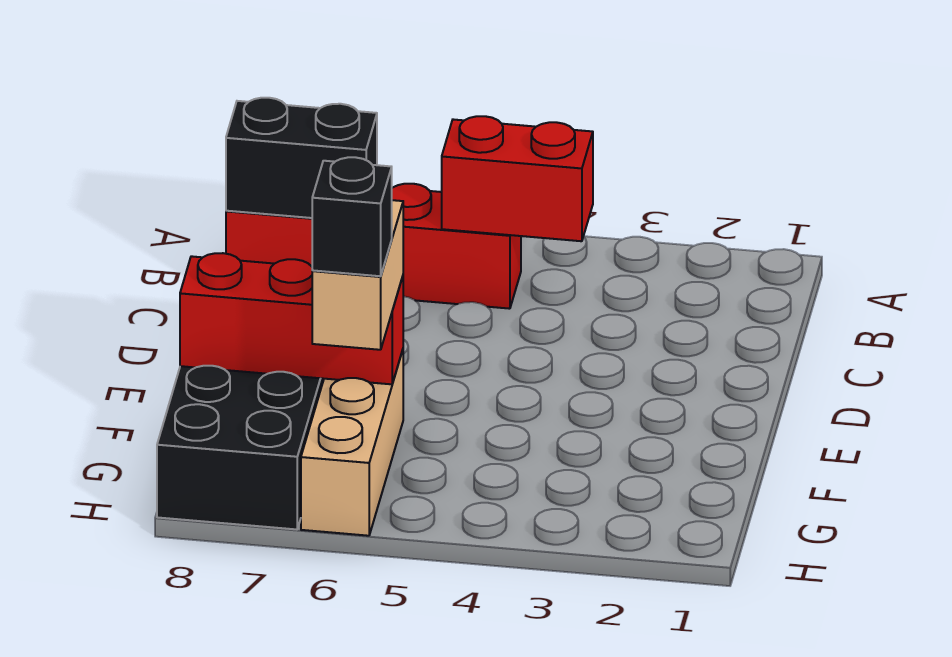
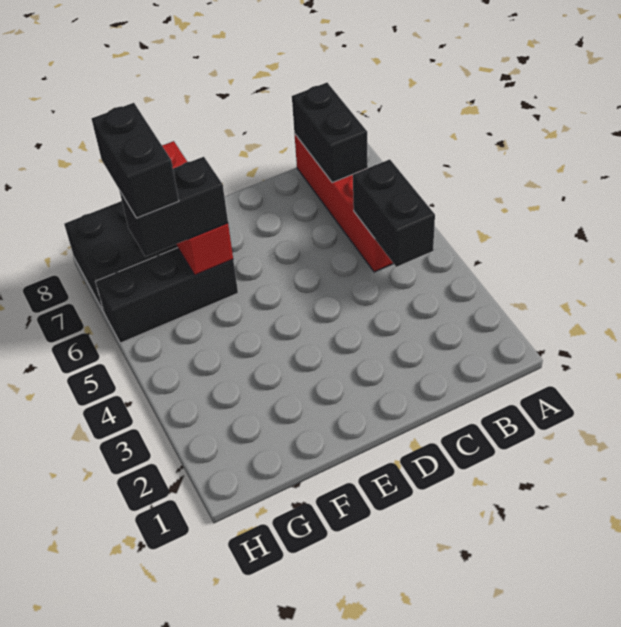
red 1x2 brick [442,116,593,241] -> black 1x2 brick [353,159,435,267]
tan 1x3 brick [301,350,403,536] -> black 1x3 brick [96,248,238,343]
tan 1x2 brick [312,200,403,350] -> black 1x2 brick [119,157,228,257]
black 1x1 brick [312,157,392,276] -> black 1x2 brick [92,103,179,218]

